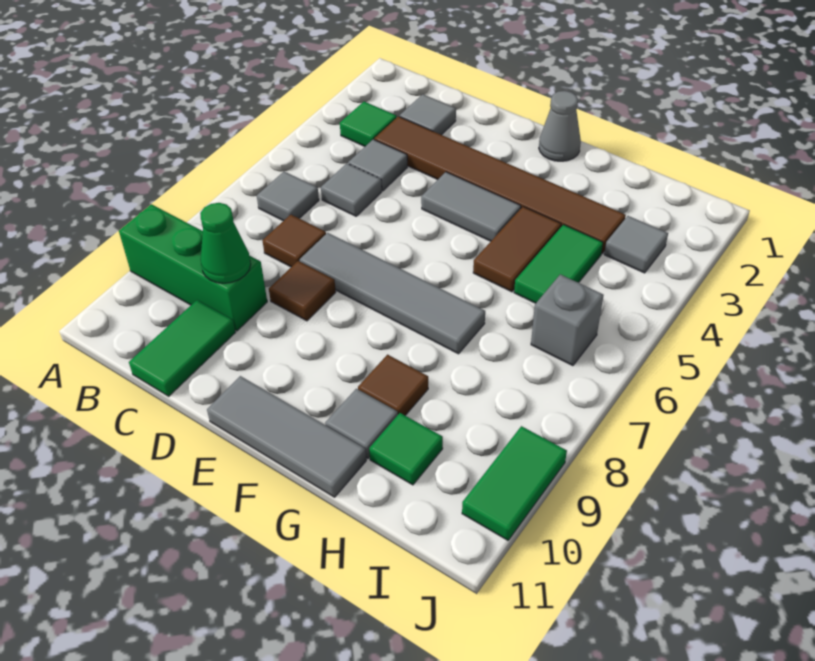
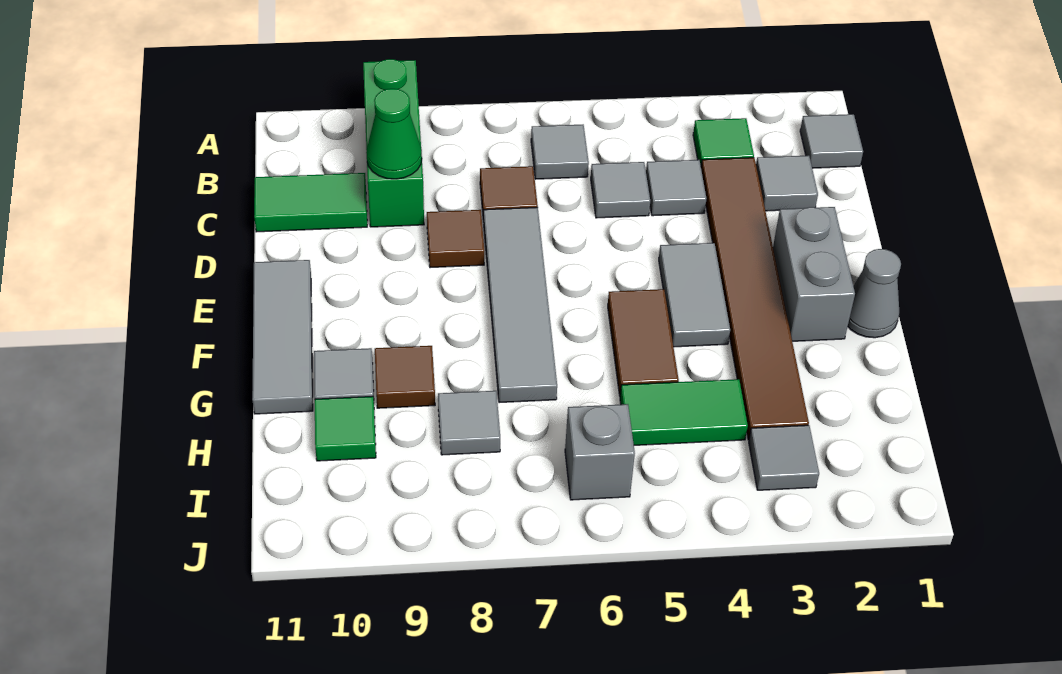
none -> grey 1x1 tile [800,114,863,168]
none -> grey 1x2 brick [773,207,855,341]
brown 1x2 tile [473,207,561,292] -> brown 1x2 tile turned to [608,289,679,396]
none -> grey 1x1 tile [438,391,500,455]
green 1x2 tile [462,426,567,540] -> none

